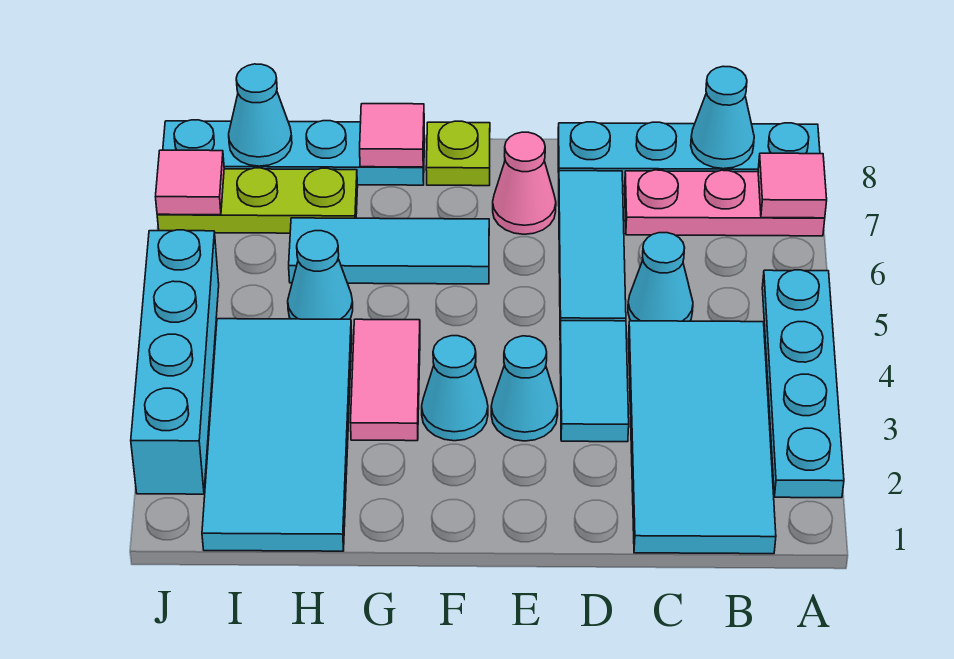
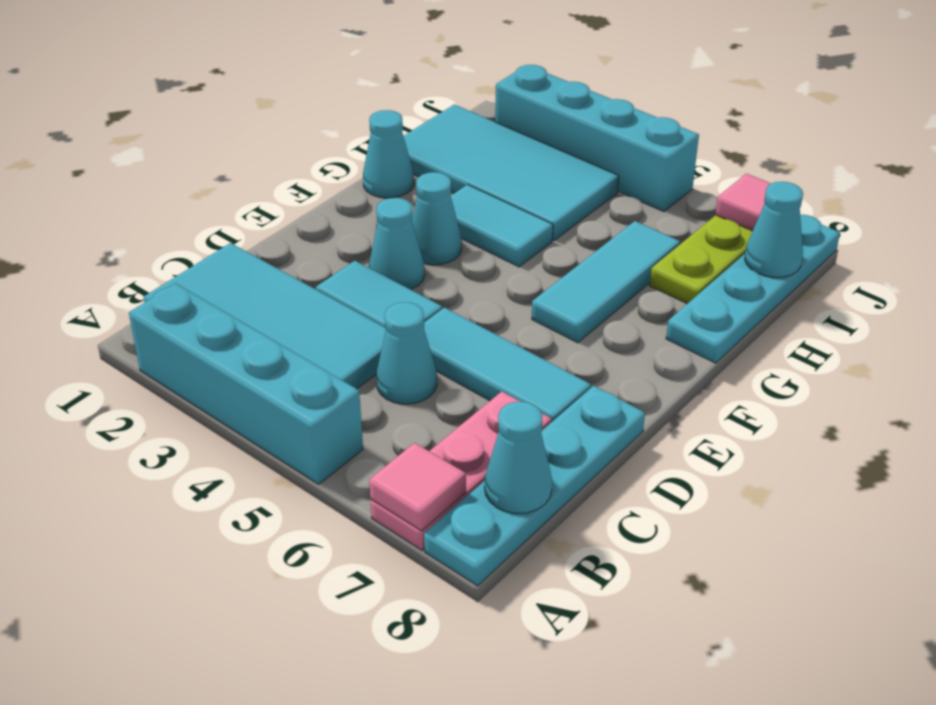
cyan 1x4 plate [762,270,844,498] -> cyan 1x4 brick [129,283,363,484]
pink 1x1 cone [493,132,556,234] -> none
lime 1x1 plate [426,121,490,186] -> none
pink 1x2 tile [351,319,420,441] -> cyan 1x2 tile [451,185,553,267]
pink 1x1 tile [360,104,424,167] -> none
cyan 1x1 cone [288,231,353,319] -> cyan 1x1 cone moved to [363,110,414,198]

